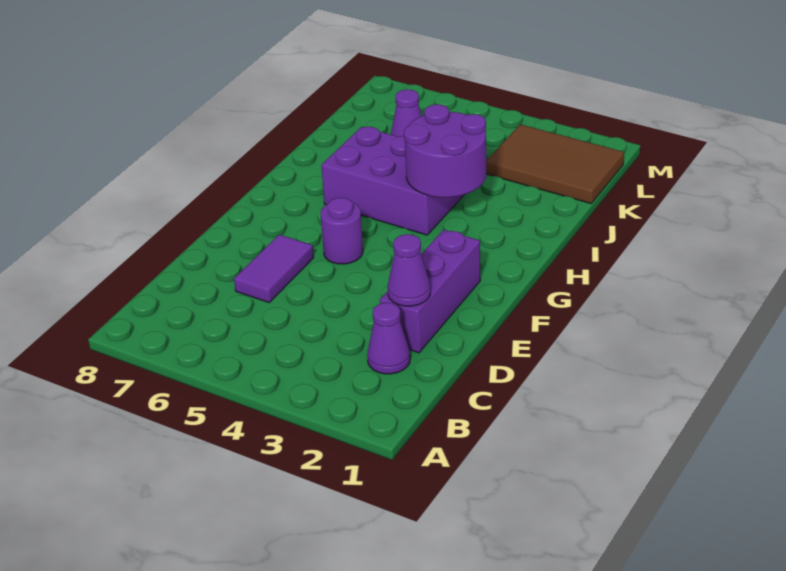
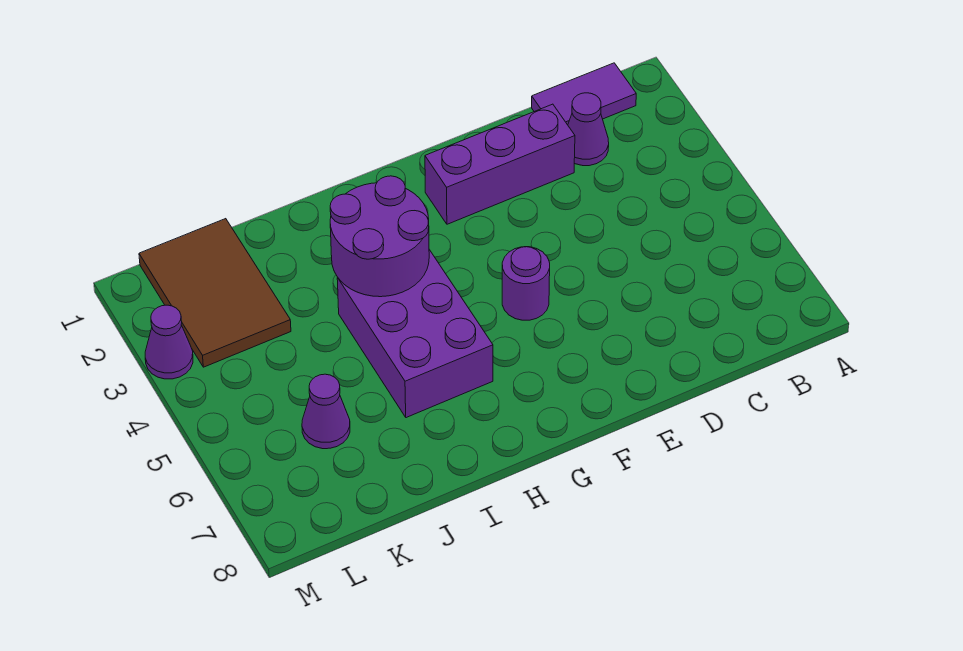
purple 1x1 cone [388,234,430,306] -> purple 1x1 cone moved to [145,305,193,379]
purple 1x2 tile [234,235,314,302] -> purple 1x2 tile moved to [532,63,636,125]

